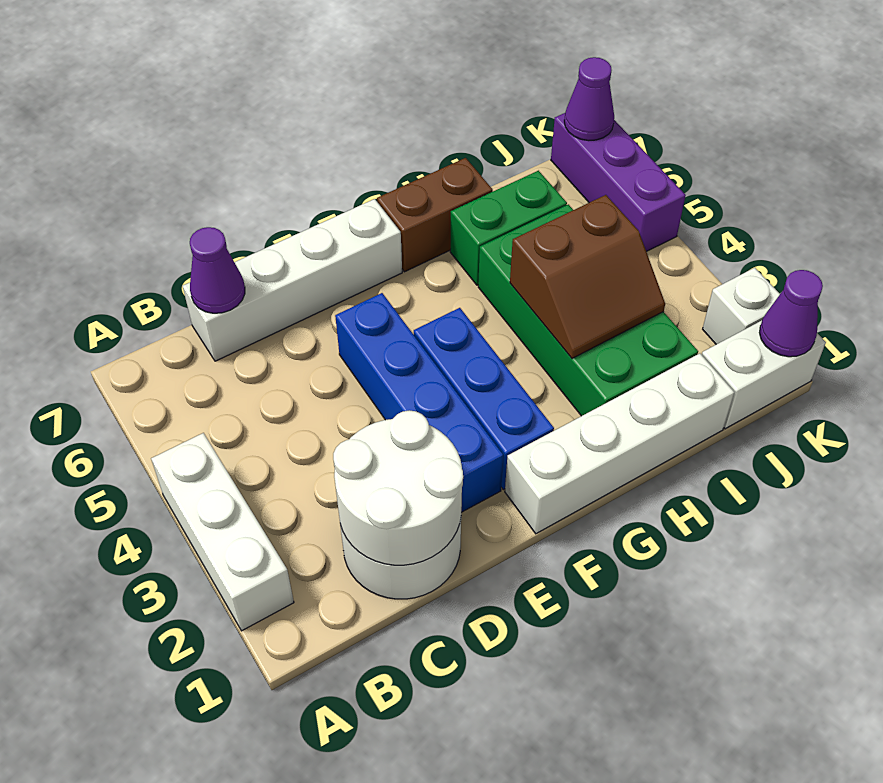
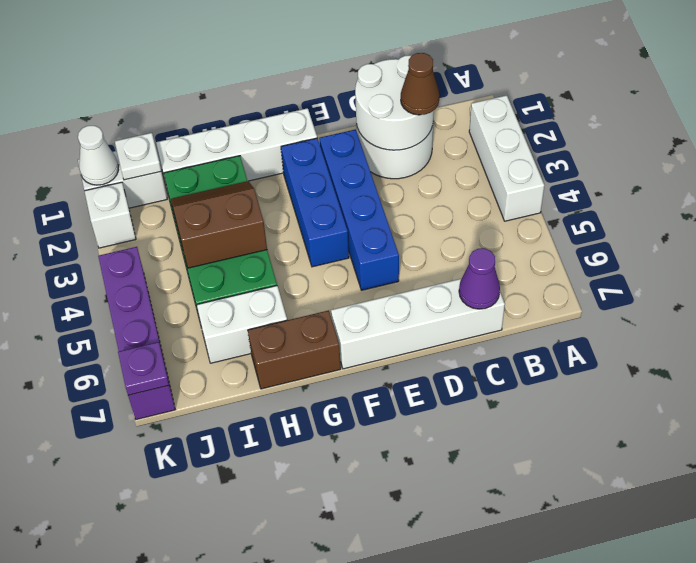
none -> brown 1x1 cone [401,53,440,115]
green 1x2 brick [450,171,567,285] -> white 1x2 brick [197,286,287,363]
none -> white 1x1 plate [115,133,161,180]
purple 1x1 cone [759,270,823,357] -> white 1x1 cone [78,126,118,185]
purple 1x3 brick [551,113,686,252] -> purple 1x4 brick [98,247,175,420]
purple 1x1 cone [564,57,614,141] -> purple 1x1 plate [118,342,169,395]

